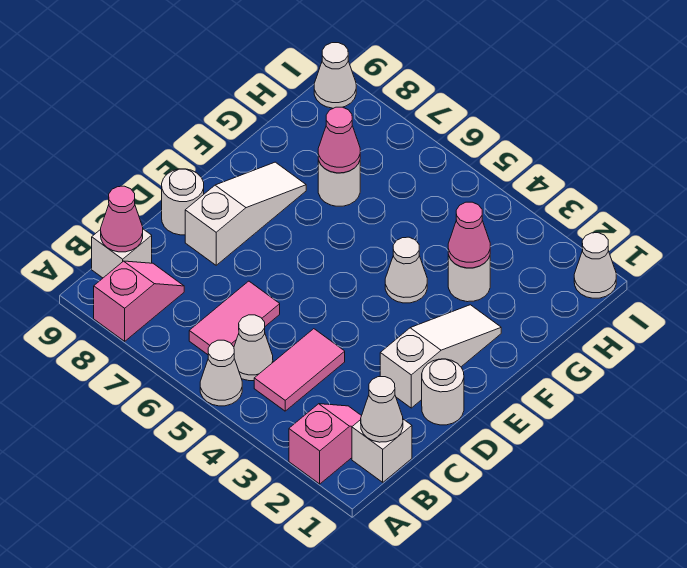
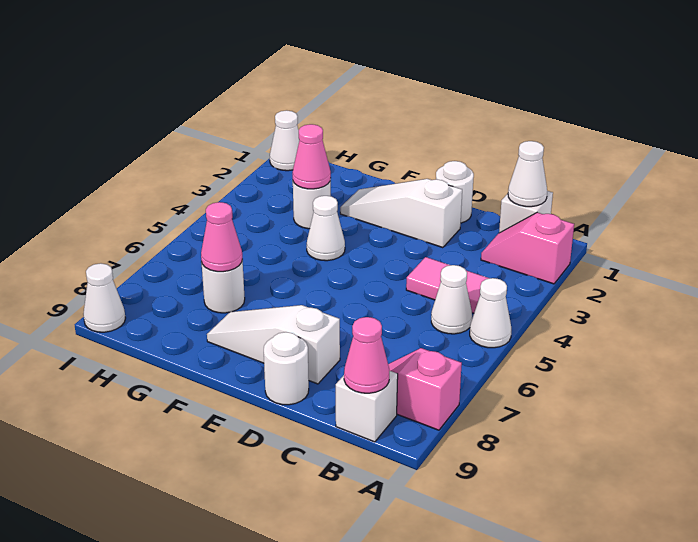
pink 1x2 tile [189,281,280,355] -> none

